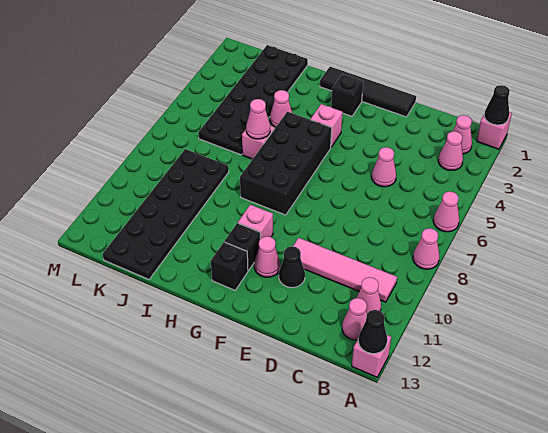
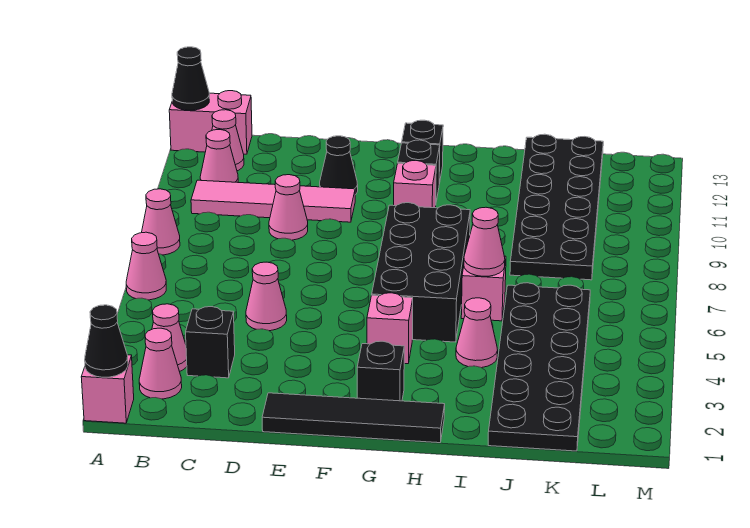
pink 1x1 brick [352,335,391,377] -> pink 1x2 brick [169,91,252,154]
none -> black 1x1 brick [186,307,235,378]
pink 1x1 cone [254,236,280,277] -> pink 1x1 cone moved to [269,175,308,240]

